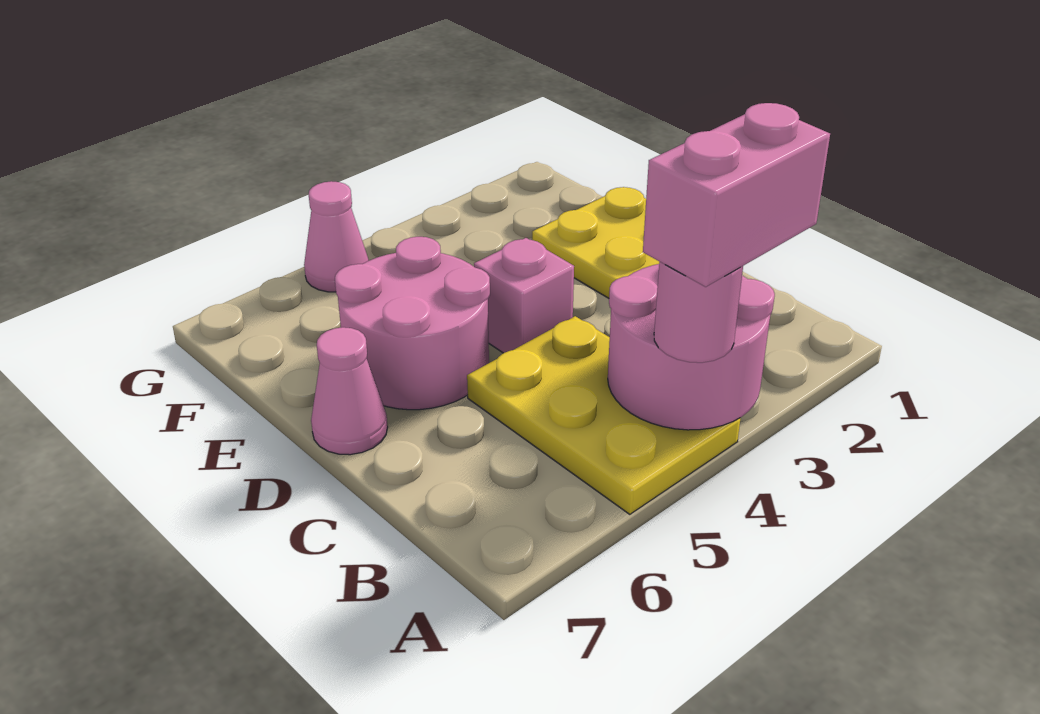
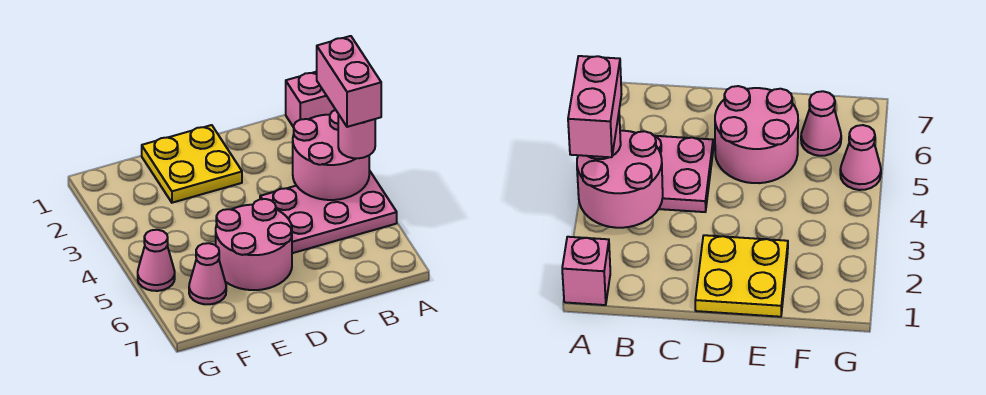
yellow 2x3 plate [467,316,740,514] -> pink 2x3 plate [260,170,397,253]
pink 1x1 brick [474,238,574,353] -> pink 1x1 brick moved to [286,72,335,127]
pink 1x1 cone [311,327,388,455] -> pink 1x1 cone moved to [189,243,226,304]

